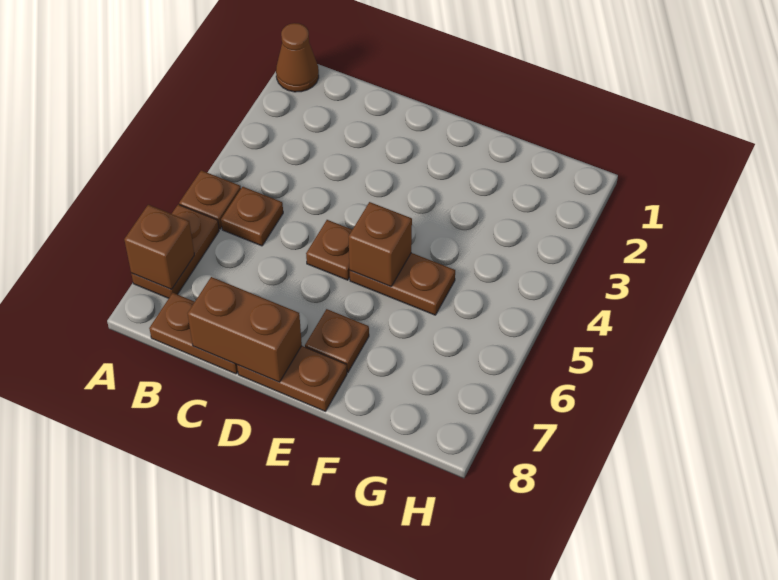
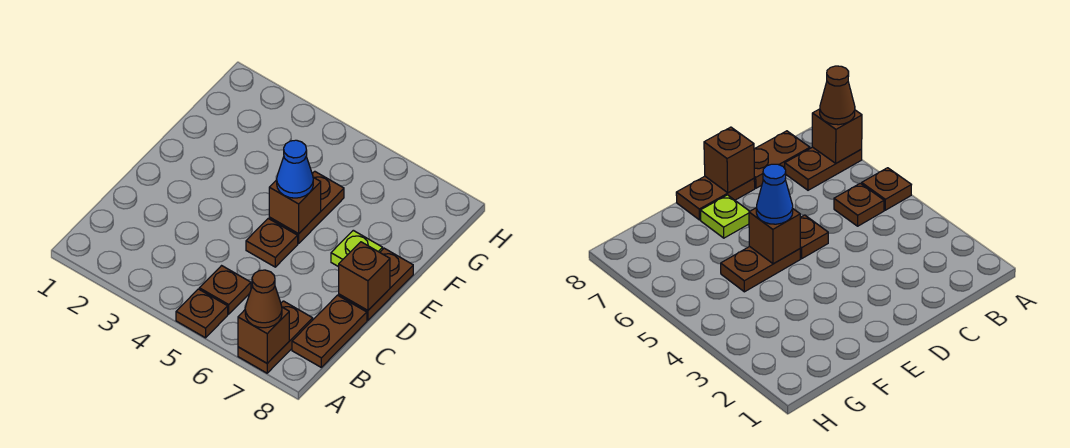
brown 1x1 cone [276,23,319,92] -> brown 1x1 cone moved to [245,270,282,328]
brown 1x2 plate [131,204,219,298] -> brown 1x2 plate turned to [238,301,313,373]
brown 1x2 brick [188,277,302,382] -> brown 1x1 brick [339,242,390,310]
none -> blue 1x1 cone [277,140,313,198]
brown 1x1 plate [305,309,369,372] -> lime 1x1 plate [331,230,383,267]

